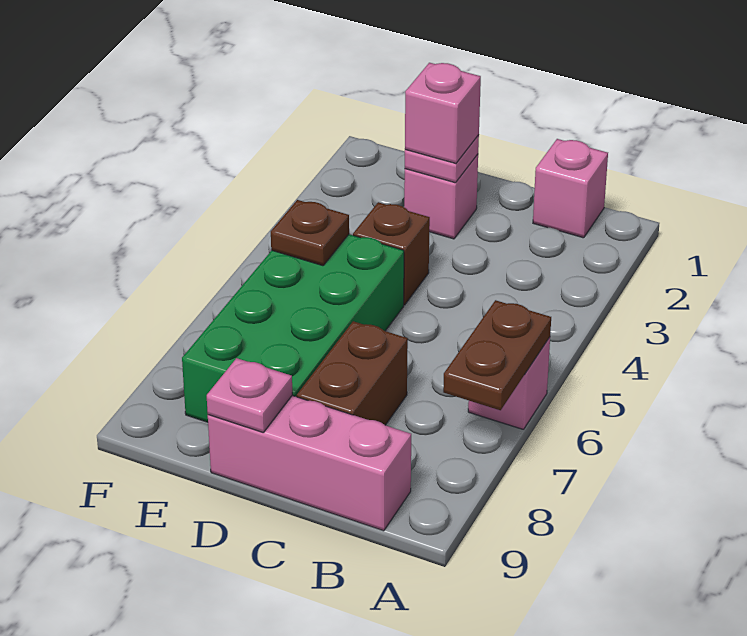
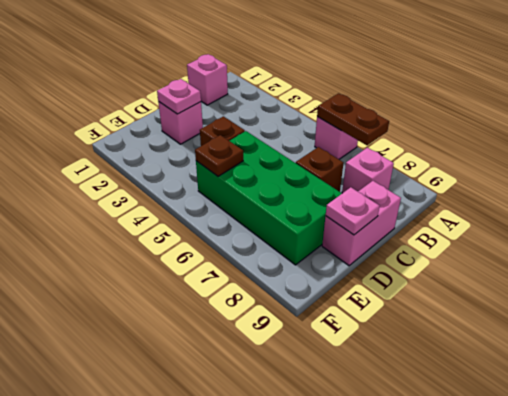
pink 1x3 brick [208,396,411,531] -> pink 1x2 brick [322,181,401,266]
brown 1x2 brick [297,321,408,425] -> brown 1x1 brick [296,147,343,192]
pink 1x1 brick [405,63,481,164] -> pink 1x1 brick moved to [342,148,394,193]

